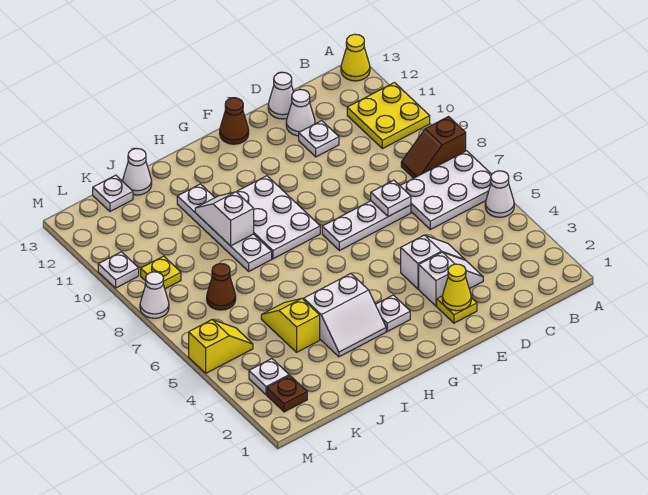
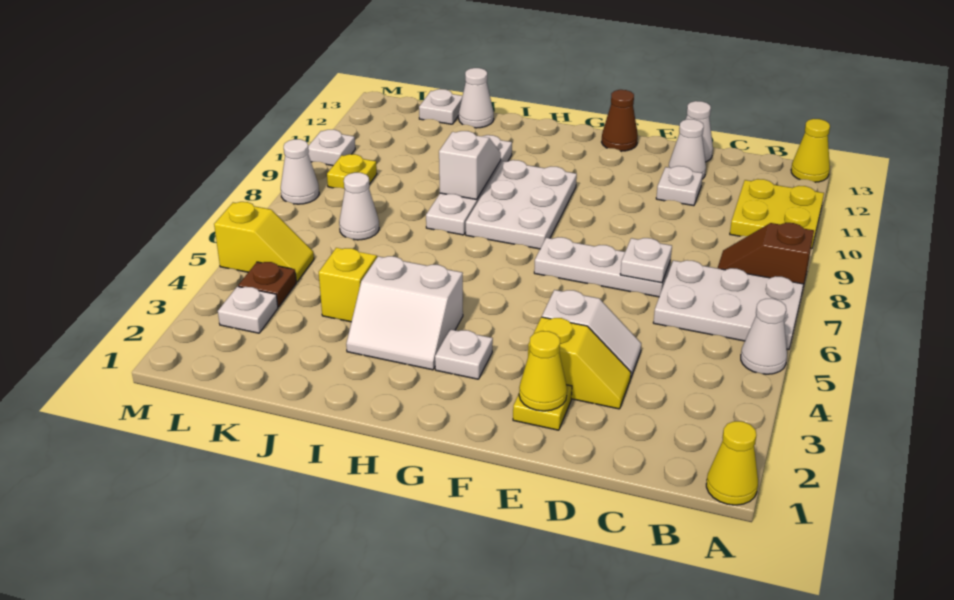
none -> yellow 1x1 cone [706,421,758,505]
white 1x2 slope [419,252,483,306] -> yellow 1x2 slope [528,317,631,409]
brown 1x1 cone [207,264,236,310] -> white 1x1 cone [339,173,379,240]
brown 1x1 plate [267,376,307,412] -> brown 1x1 plate moved to [238,262,296,307]

